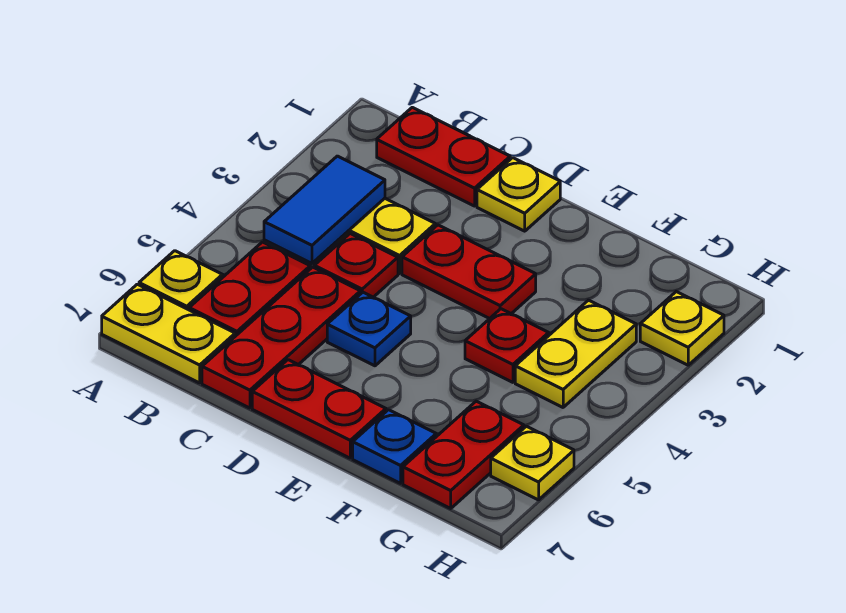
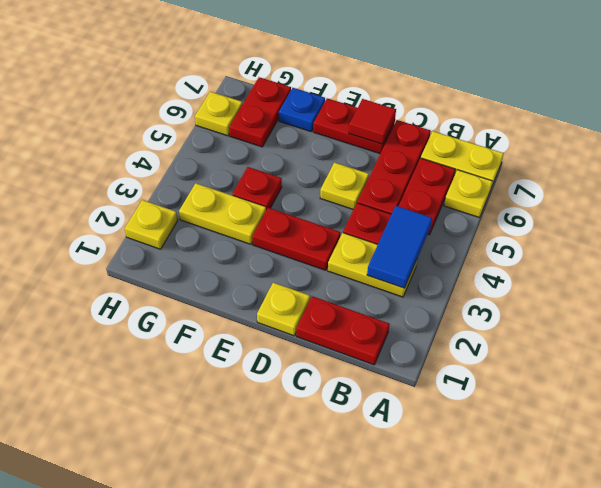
blue 1x1 plate [327,292,411,366] -> yellow 1x1 plate [320,163,369,210]
none -> red 1x1 tile [349,99,396,144]
yellow 1x2 plate [515,300,636,407] -> yellow 1x2 plate turned to [179,183,266,244]

